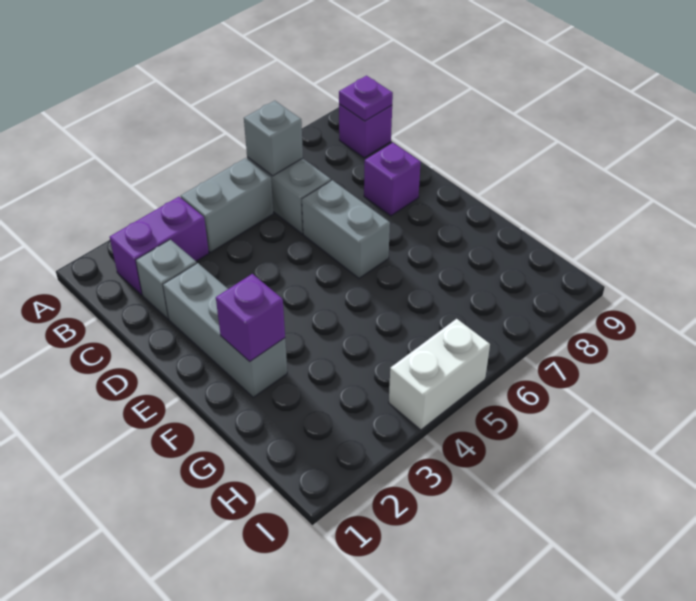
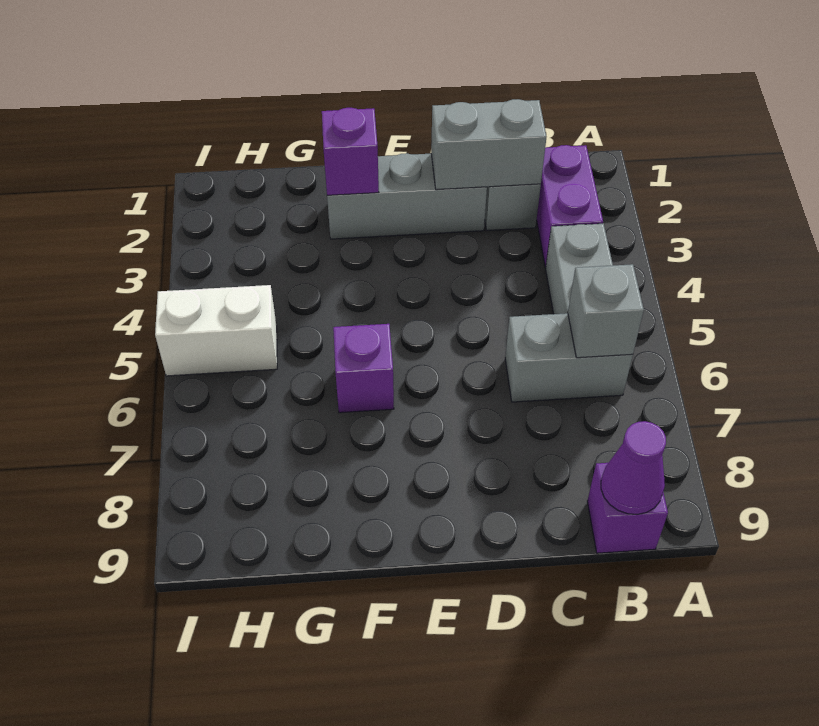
purple 1x1 plate [339,76,393,121] -> purple 1x1 cone [601,421,666,514]
grey 1x2 brick [302,180,390,278] -> grey 1x2 brick moved to [431,99,546,190]
purple 1x1 brick [364,143,421,216] -> purple 1x1 brick moved to [333,324,394,413]
white 1x2 brick [389,319,490,430] -> white 1x2 brick turned to [155,285,277,376]

